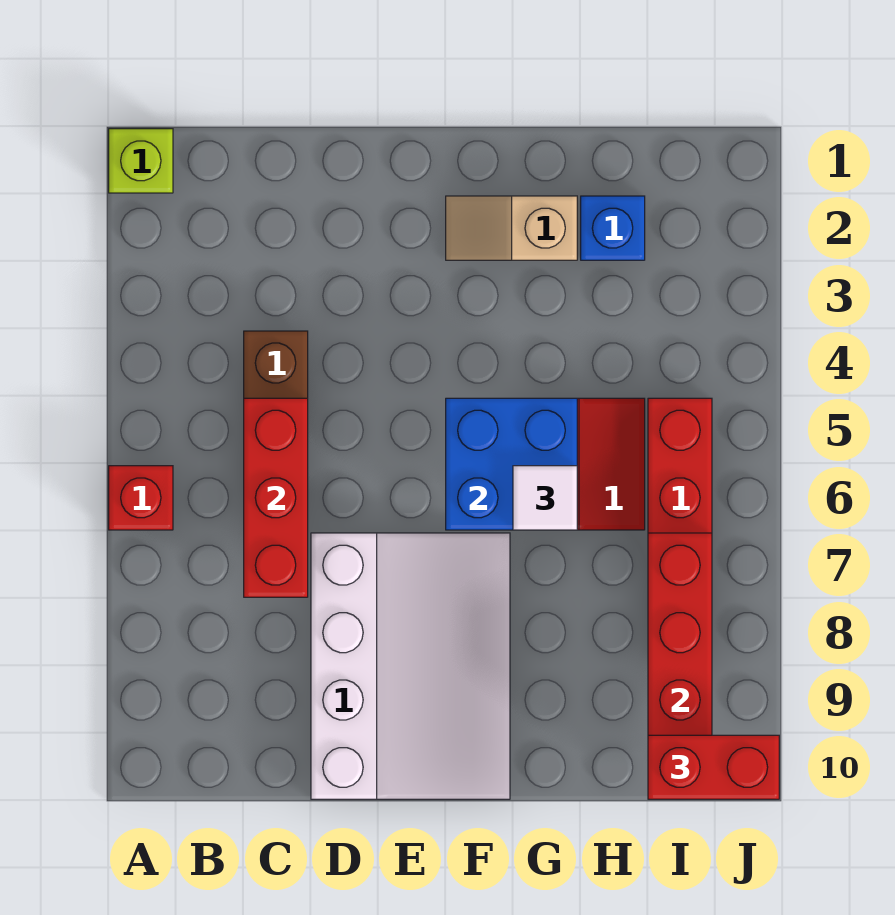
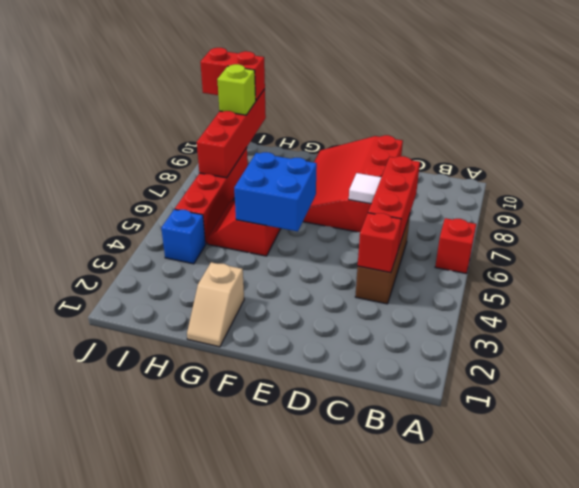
lime 1x1 brick [109,129,173,193] -> lime 1x1 brick moved to [217,64,256,115]
none -> red 1x1 brick [358,213,401,273]
white 3x4 slope [311,533,510,799] -> red 3x4 slope [303,135,403,232]
tan 1x2 slope [446,196,577,260] -> tan 1x2 slope turned to [187,262,244,347]
white 1x1 tile [513,466,577,530] -> white 1x1 tile moved to [349,173,381,204]
blue 1x1 brick [581,196,645,260] -> blue 1x1 brick moved to [161,209,206,264]

